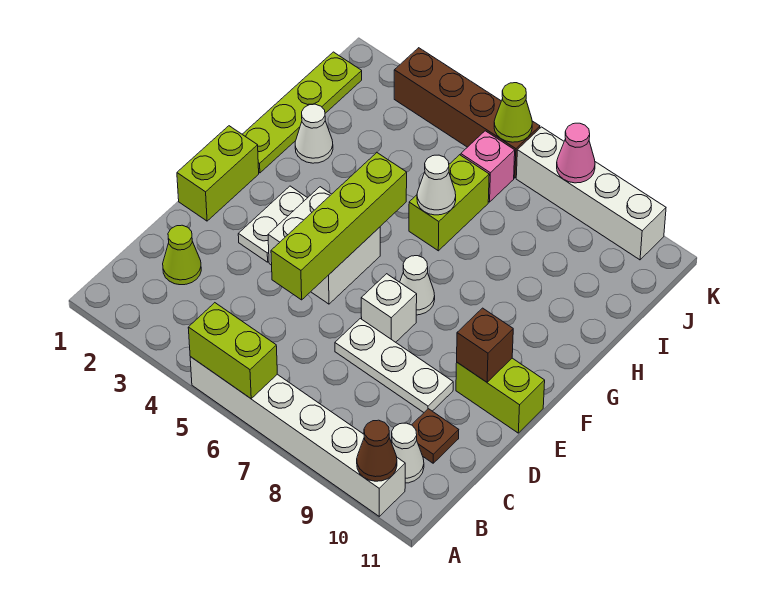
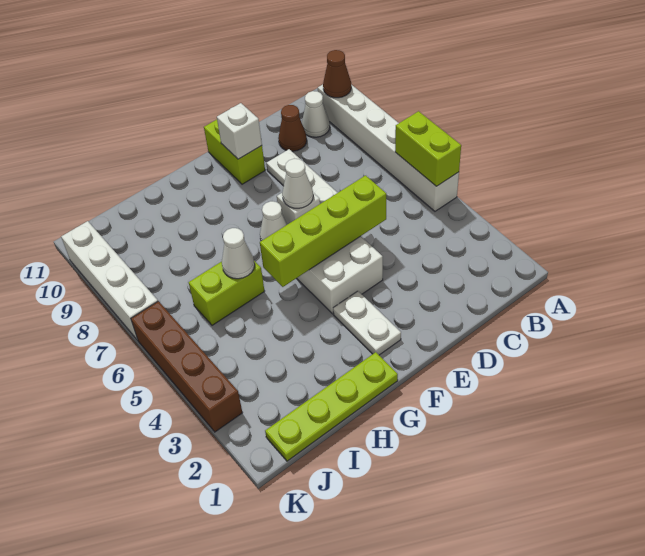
lime 1x1 cone [163,225,201,285] -> none
brown 1x1 plate [412,409,459,463] -> brown 1x1 cone [278,105,307,151]
lime 1x2 brick [177,126,259,221] -> none
white 1x2 plate [238,186,307,262] -> white 1x2 plate turned to [333,291,401,355]
brown 1x1 brick [457,308,513,382] -> white 1x1 brick [217,103,262,159]
white 1x1 cone [295,104,333,163] -> white 1x1 cone moved to [282,159,313,208]
pink 1x1 brick [461,131,515,202] -> none
lime 1x1 cone [494,83,532,142] -> none
pink 1x1 cone [557,123,595,183] -> none

